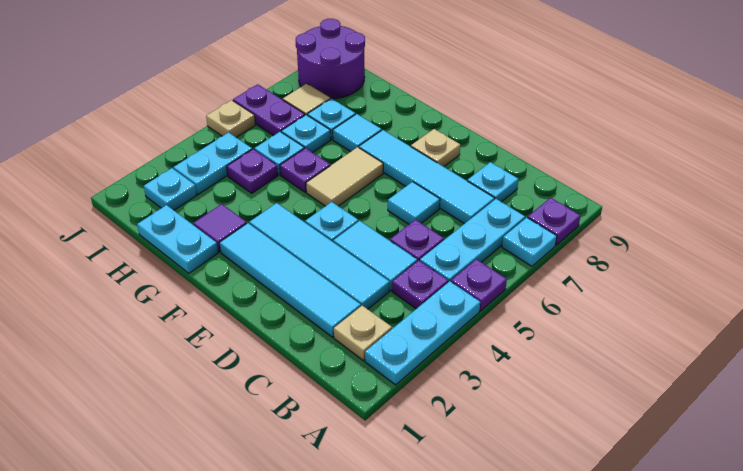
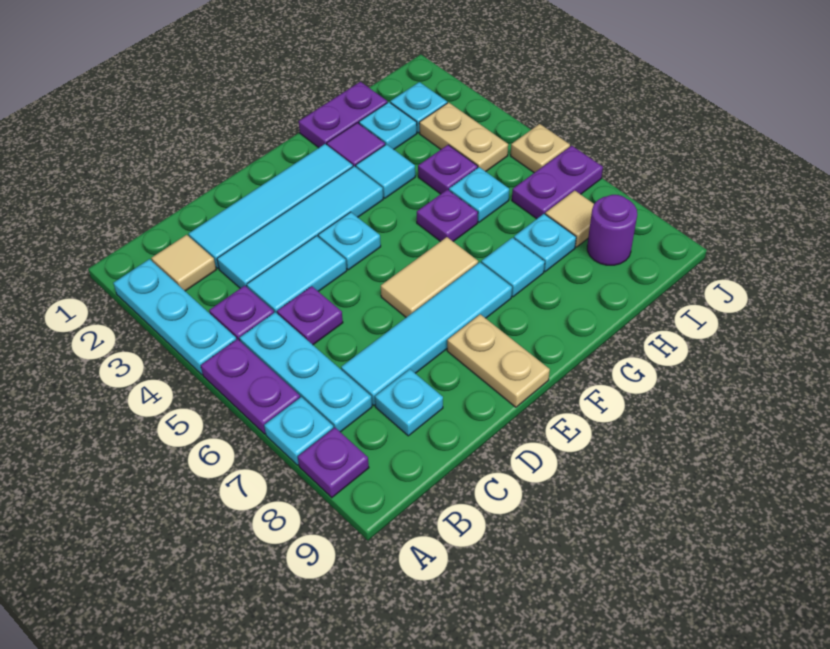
purple 1x1 plate [451,259,507,311] -> purple 1x2 plate [201,339,300,434]
tan 1x1 plate [334,306,392,361] -> tan 1x1 tile [152,235,216,291]
cyan 1x1 tile [388,182,440,224] -> cyan 1x1 tile moved to [356,144,415,198]
tan 1x1 plate [411,129,460,167] -> tan 1x2 plate [447,314,550,407]
tan 1x2 tile [306,147,383,206] -> tan 1x2 tile turned to [381,237,478,317]
cyan 1x2 plate [137,205,218,273] -> purple 1x2 plate [299,82,387,148]
cyan 1x1 plate [281,115,331,153] -> cyan 1x1 plate moved to [359,102,417,149]
cyan 1x2 plate [173,133,252,194] -> tan 1x2 plate [419,102,508,172]
purple 2x2 round brick [296,19,365,99] -> purple 1x1 round brick [587,195,637,265]

